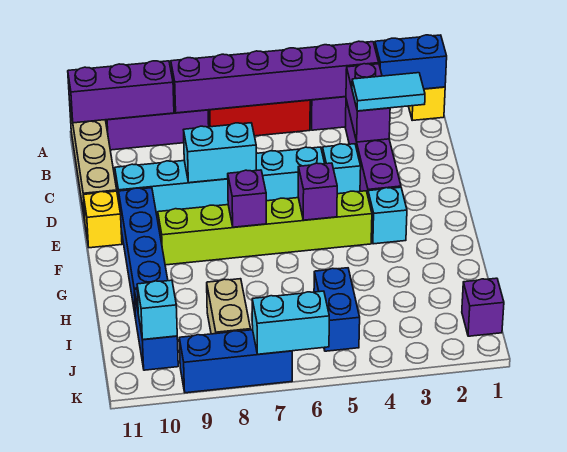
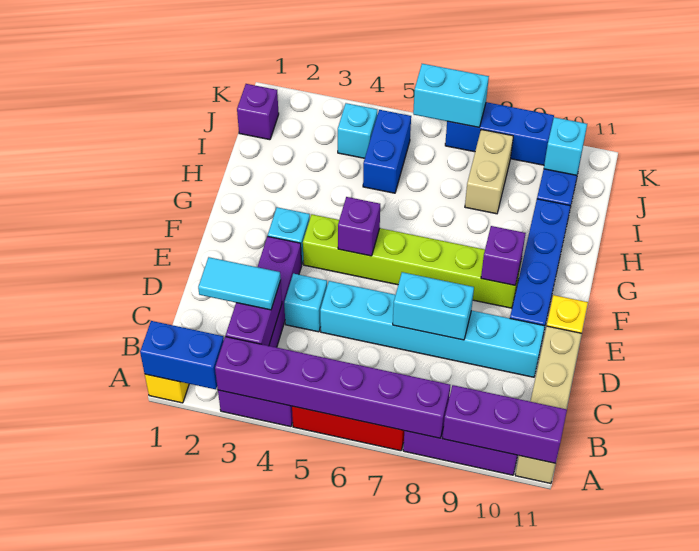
purple 1x1 brick [228,170,266,227] -> purple 1x1 brick moved to [481,226,526,285]
none -> cyan 1x1 brick [338,103,377,158]

